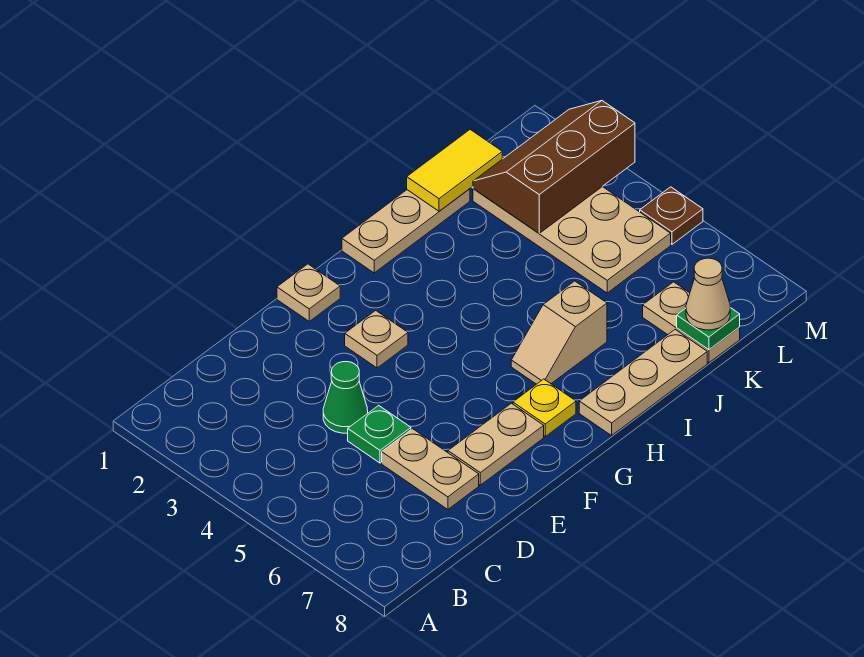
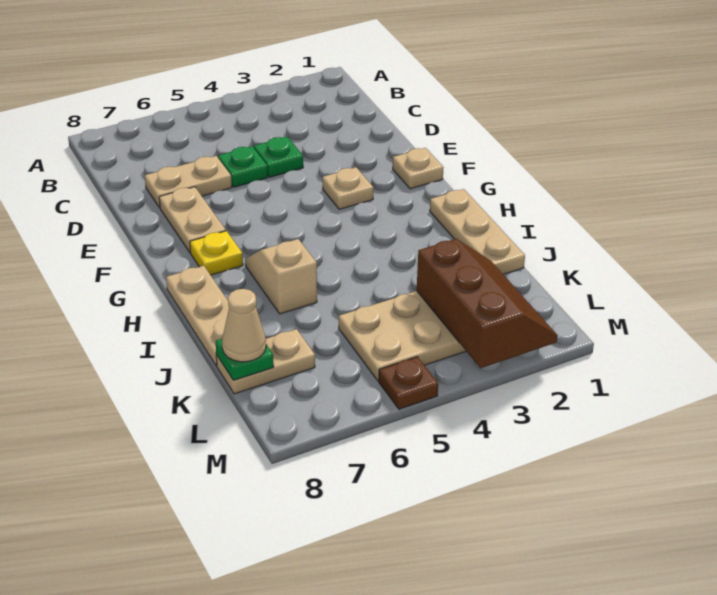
green 1x1 cone [323,362,368,433] -> green 1x1 plate [254,137,303,177]
yellow 1x2 tile [407,130,502,211] -> none

